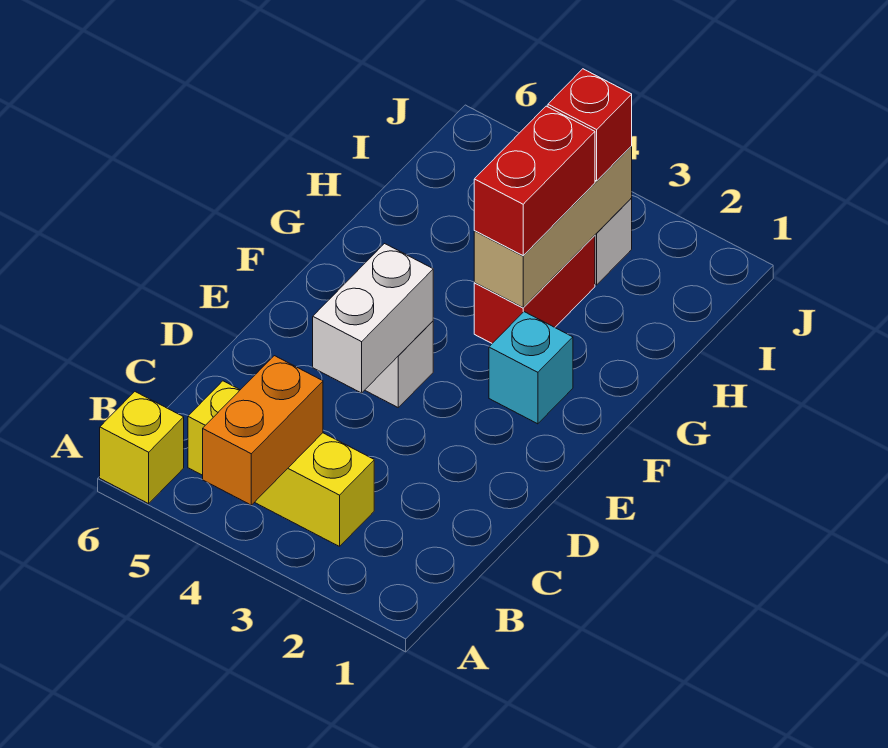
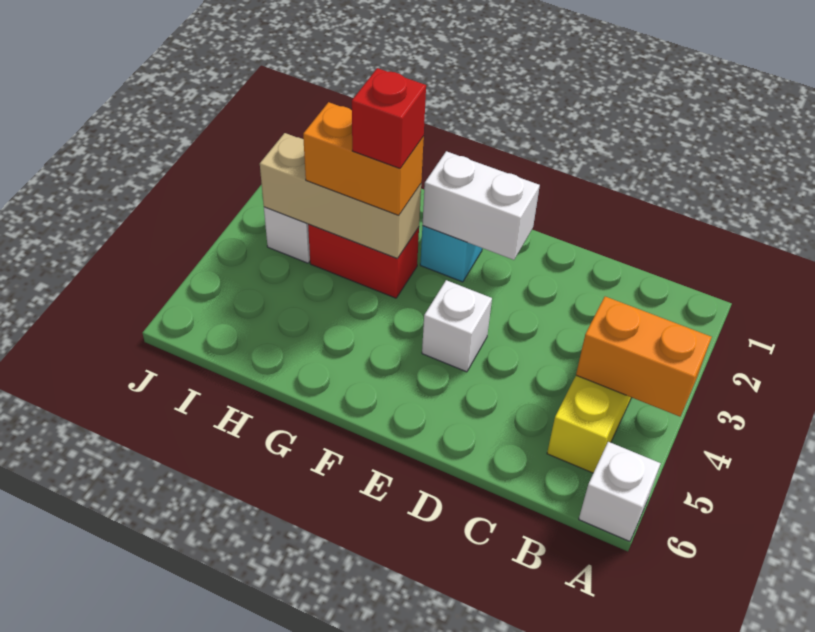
yellow 1x1 brick [100,392,184,504] -> white 1x1 brick [579,442,661,542]
white 1x2 brick [313,244,433,393] -> white 1x2 brick moved to [423,151,540,260]
red 1x2 brick [474,106,595,256] -> orange 1x2 brick [303,102,424,215]
red 1x1 brick [548,69,632,181] -> red 1x1 brick moved to [352,68,426,168]

